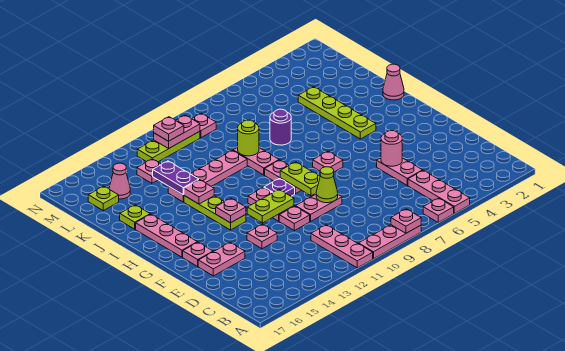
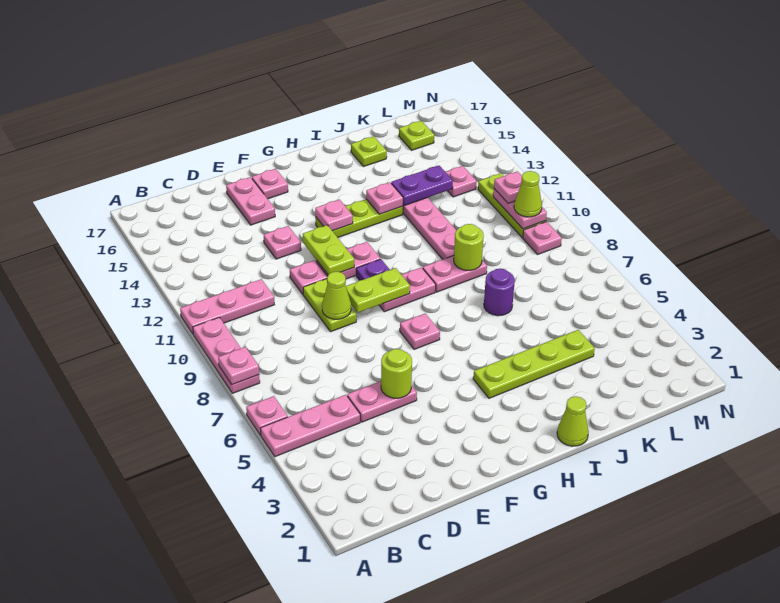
pink 1x1 round brick [381,131,402,166] -> lime 1x1 round brick [381,349,412,398]
pink 1x2 plate [296,194,342,221] -> lime 1x2 plate [303,279,356,331]
pink 1x3 plate [136,214,197,257] -> none
pink 1x1 cone [383,64,404,100] -> lime 1x1 cone [557,396,589,446]
pink 1x1 cone [109,163,130,199] -> none
none -> lime 1x1 cone [514,171,542,217]

